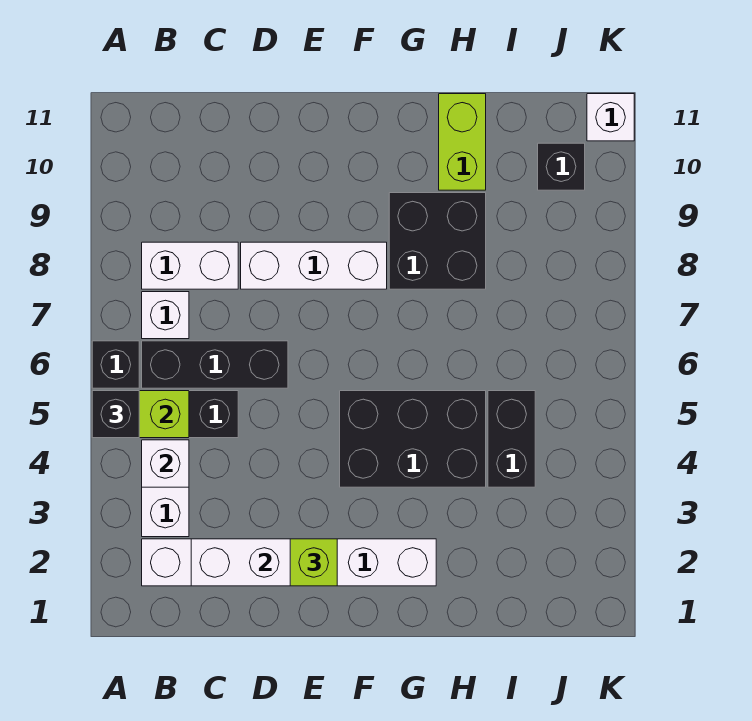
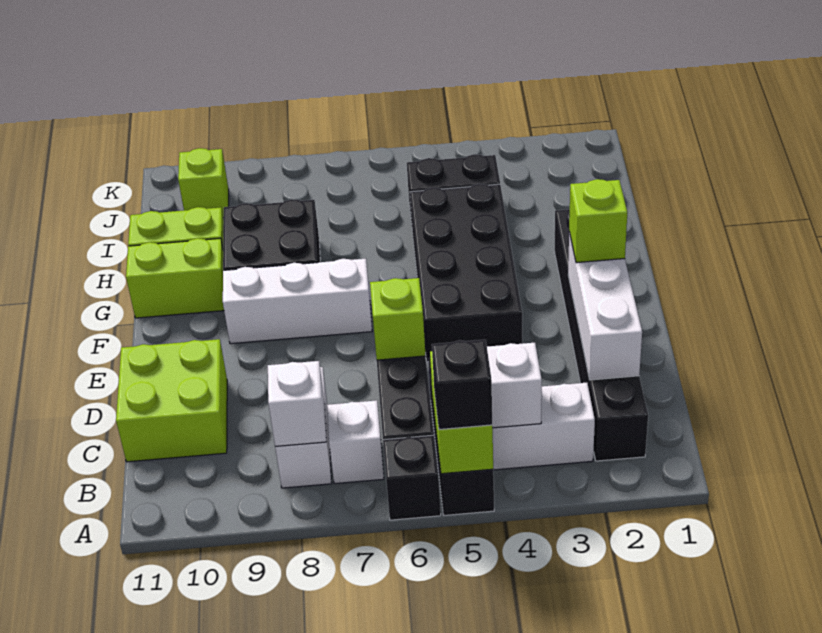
white 1x6 brick [142,539,436,586] -> black 1x6 brick [554,209,648,461]
none -> lime 2x2 brick [116,339,227,462]
none -> lime 1x1 brick [370,278,426,360]
white 1x3 brick [241,242,387,289] -> white 1x3 brick turned to [223,259,372,344]
black 2x3 brick [340,391,486,487] -> black 2x4 brick [410,184,522,362]
none -> lime 1x2 brick [126,238,224,318]
black 1x1 brick [538,143,585,190] -> lime 1x1 brick [178,148,229,218]
white 1x1 brick [587,94,634,141] -> white 1x1 brick moved to [268,361,326,446]

